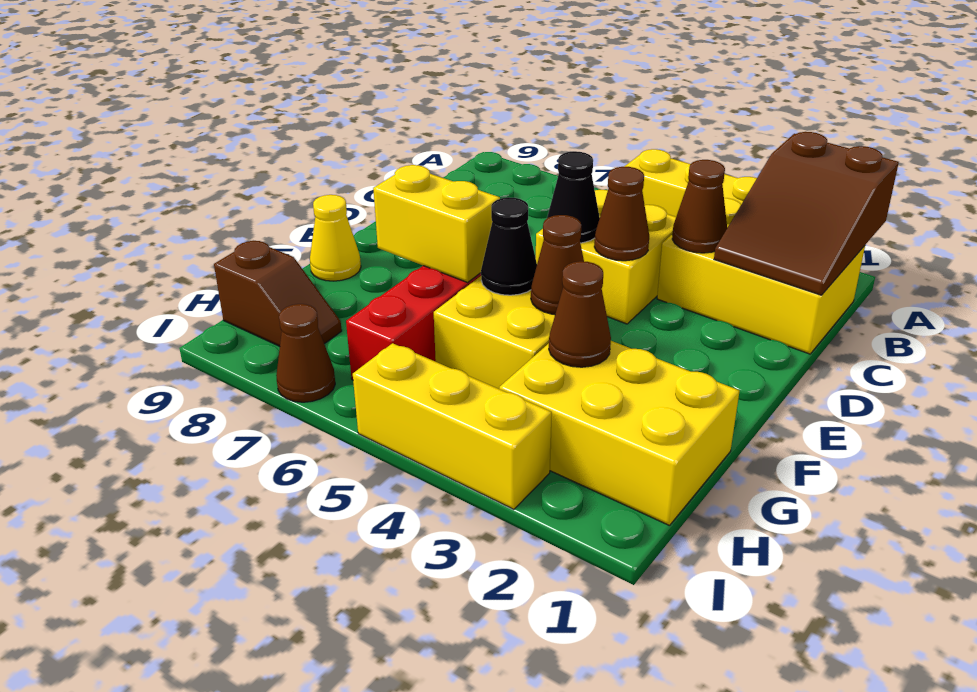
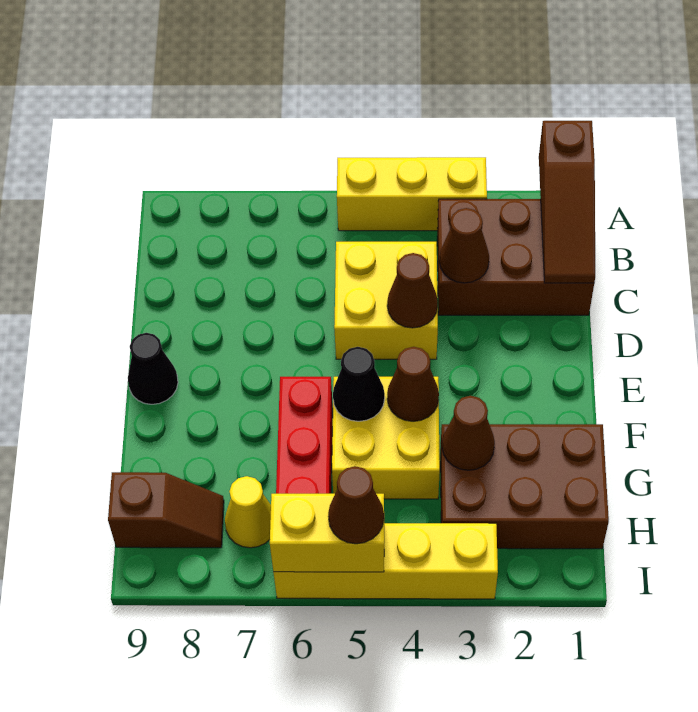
brown 2x3 slope [714,132,899,295] -> brown 1x3 slope [539,121,595,283]
yellow 2x3 brick [657,198,865,354] -> brown 2x3 brick [437,199,594,315]
black 1x1 cone [547,151,600,243] -> black 1x1 cone moved to [128,333,178,404]
yellow 1x2 brick [373,165,500,282] -> yellow 1x2 brick moved to [270,493,384,572]
yellow 1x1 cone [310,195,361,281] -> yellow 1x1 cone moved to [225,476,271,548]
yellow 2x3 brick [499,341,740,526] -> brown 2x3 brick [440,424,609,549]
yellow 1x3 brick [353,343,552,509] -> yellow 1x4 brick [273,523,498,599]
brown 1x1 cone [276,304,335,402] -> brown 1x1 cone moved to [328,466,384,544]

